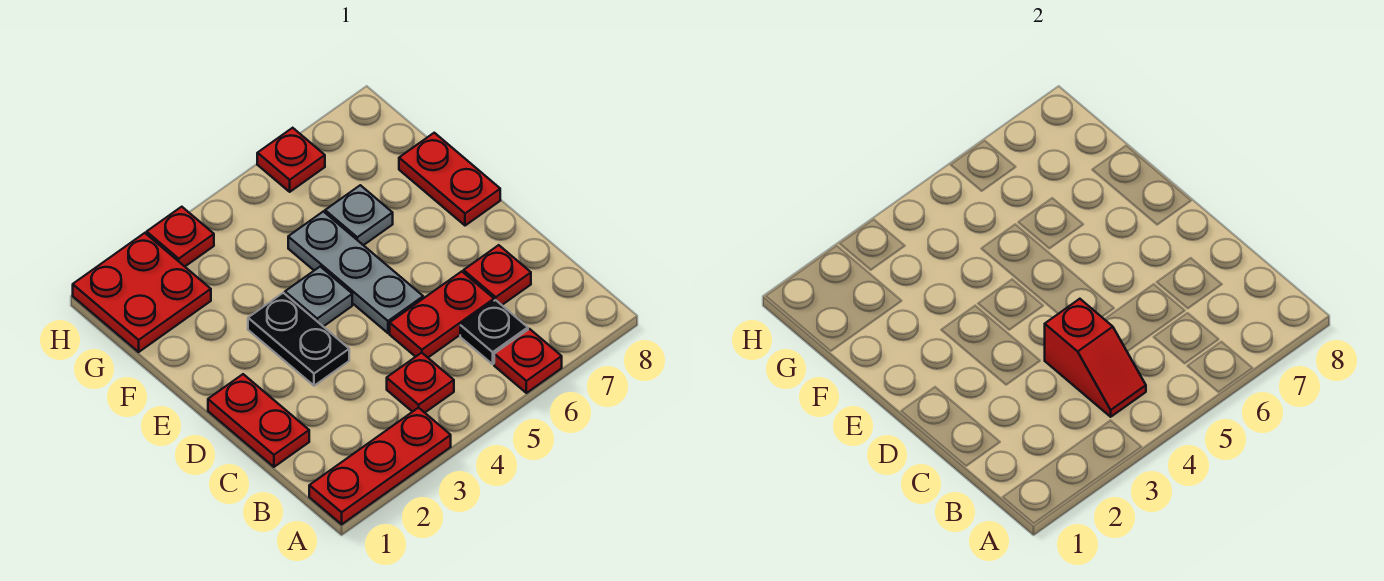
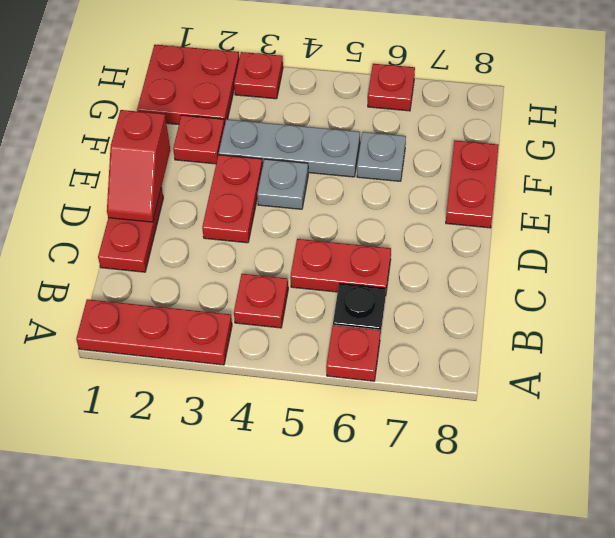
red 1x2 slope [1045,299,1146,417] -> red 1x2 slope moved to [107,110,170,222]
red 1x1 plate [464,245,531,305] -> red 1x1 plate moved to [173,115,225,164]
black 1x2 plate [248,293,349,386] -> red 1x2 plate [202,155,263,243]
grey 1x3 plate [288,211,423,333] -> grey 1x3 plate turned to [219,119,360,177]

